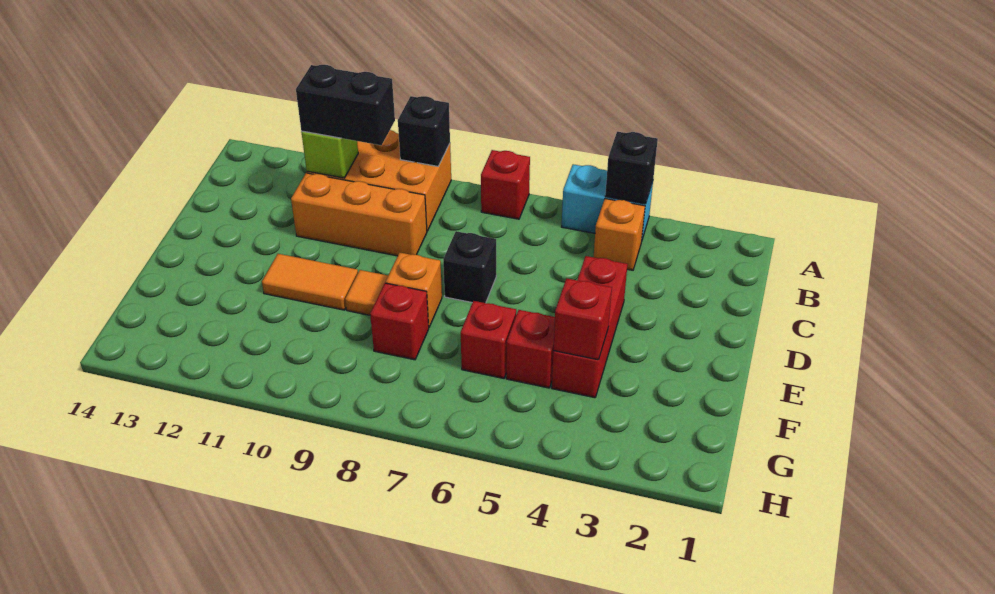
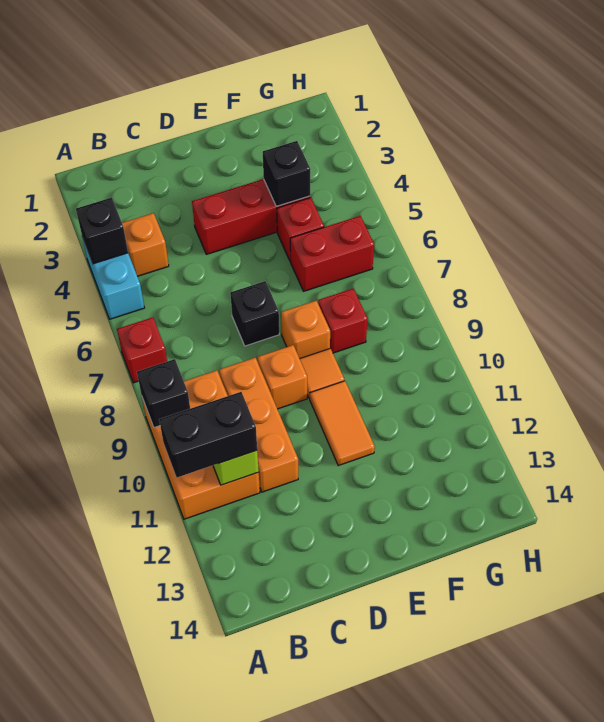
black 1x2 brick [296,65,395,145] -> black 1x2 brick turned to [159,392,257,477]
none -> orange 1x1 brick [258,345,307,409]
red 1x1 brick [553,279,612,360] -> black 1x1 brick [263,141,310,206]
red 1x1 brick [461,301,516,378] -> red 1x2 brick [290,216,374,291]

